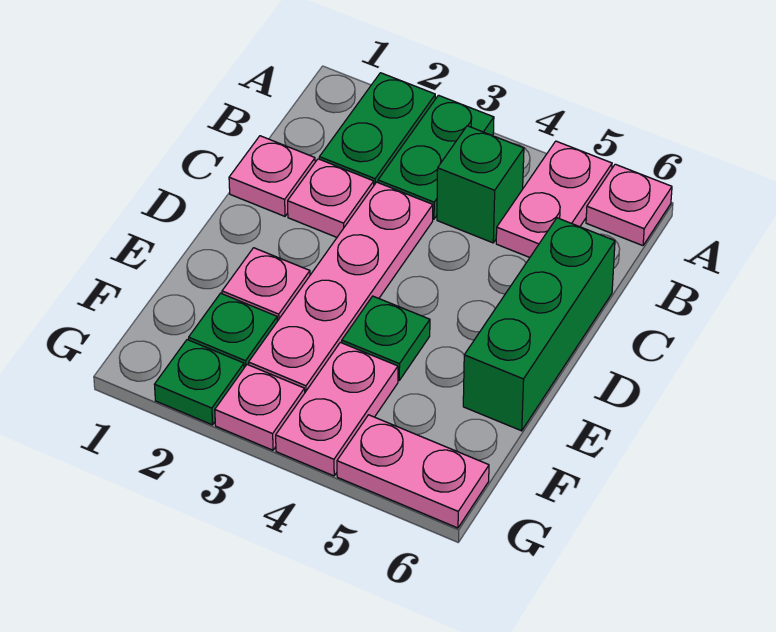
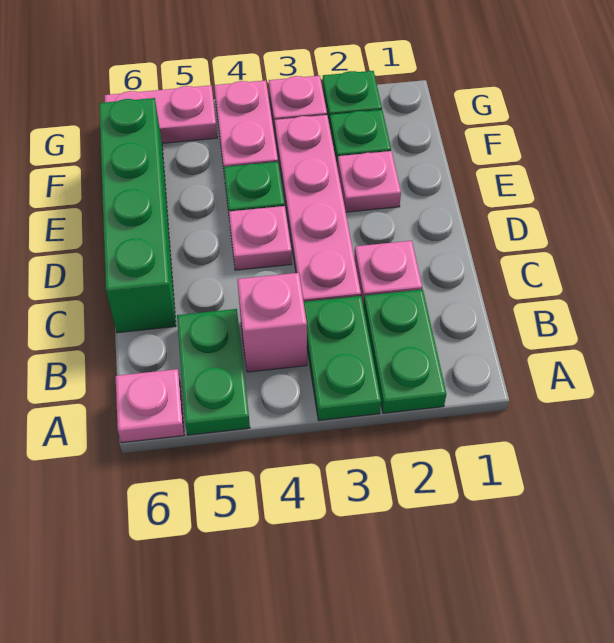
pink 1x2 plate [496,141,612,257] -> green 1x2 plate [177,309,250,435]
green 1x1 brick [437,126,524,243] -> pink 1x1 brick [237,273,307,372]
pink 1x1 plate [229,136,315,216] -> pink 1x1 plate moved to [229,206,292,270]
green 1x3 brick [463,218,615,431] -> green 1x4 brick [99,98,176,333]

